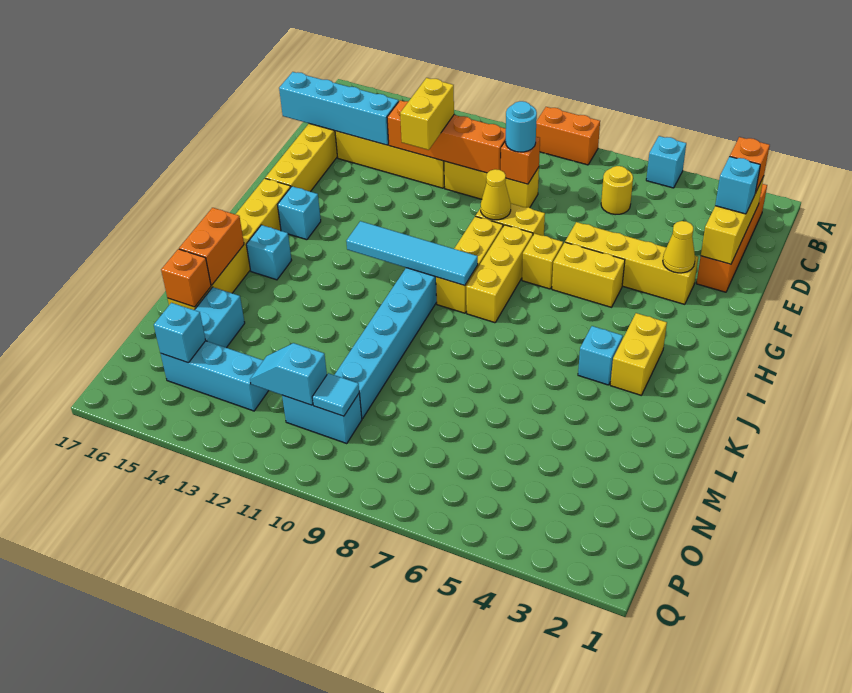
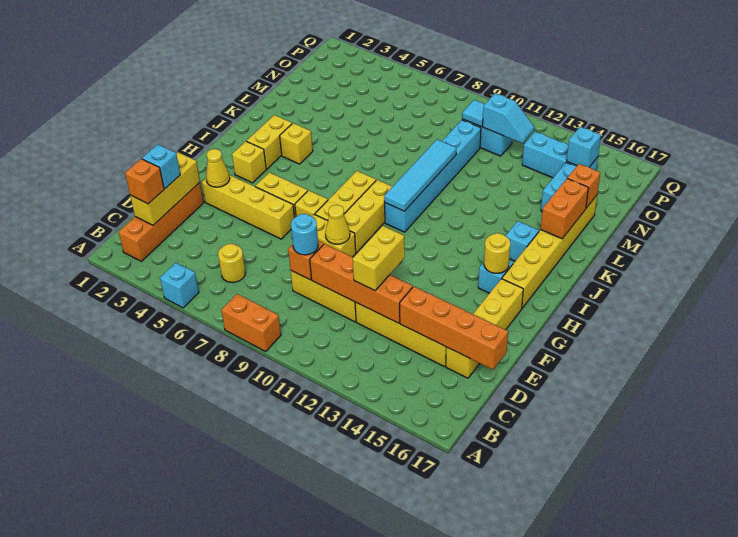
cyan 1x4 brick [279,72,399,145] -> orange 1x4 brick [400,286,508,370]
none -> yellow 1x1 brick [232,141,266,183]
none -> yellow 1x1 round brick [484,233,510,273]
cyan 1x4 tile [346,221,478,286] -> cyan 1x4 tile turned to [384,140,456,211]
cyan 1x1 brick [578,326,623,385] -> yellow 1x1 brick [280,123,313,164]

